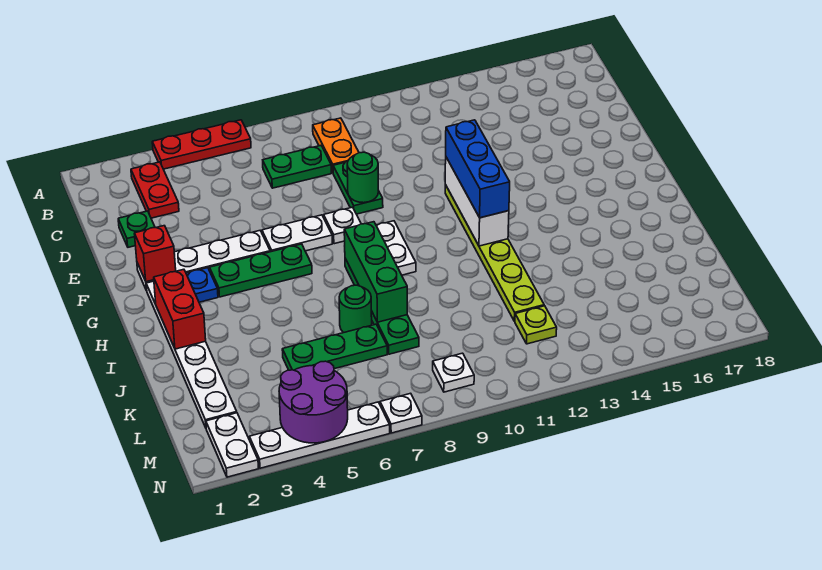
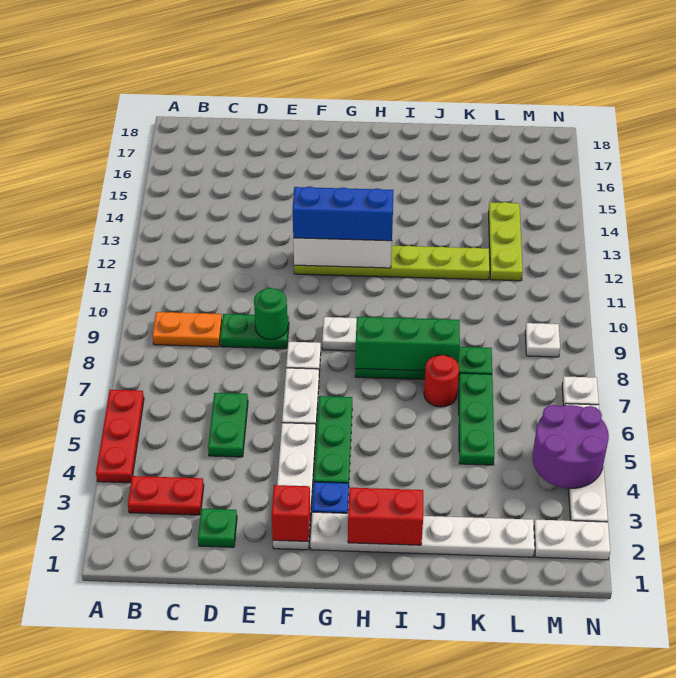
green 1x2 plate [263,146,331,188] -> green 1x2 plate moved to [208,393,248,457]
green 1x1 round brick [339,285,372,333] -> red 1x1 round brick [424,355,459,407]
lime 1x1 plate [515,306,557,344] -> lime 1x3 plate [489,202,523,281]

